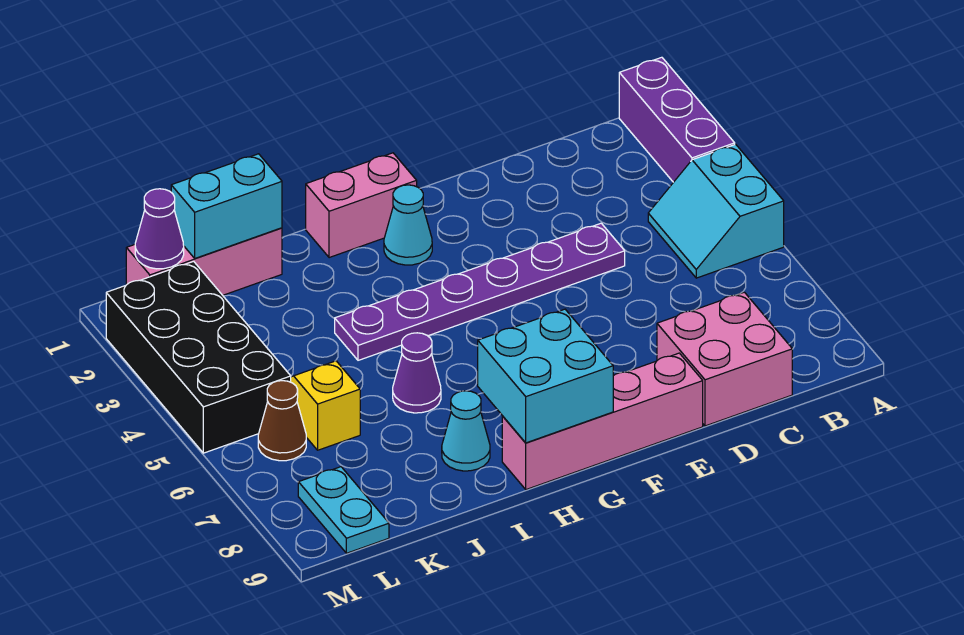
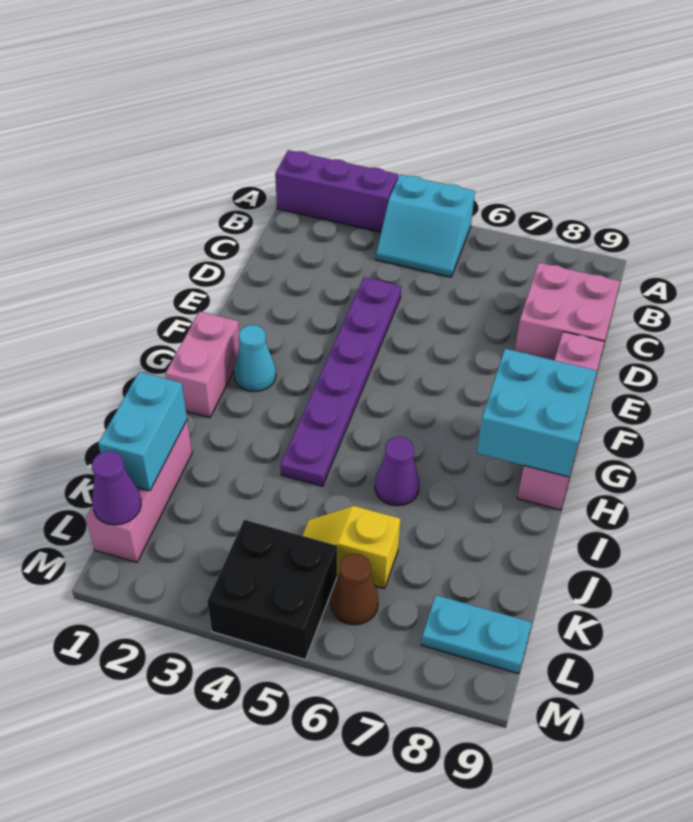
cyan 1x1 cone [442,391,490,471] -> none
black 2x4 brick [106,261,291,453] -> black 2x2 brick [207,520,337,659]

